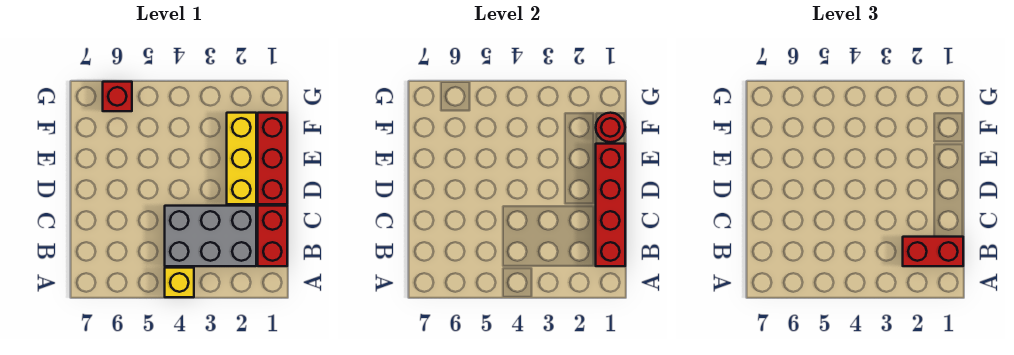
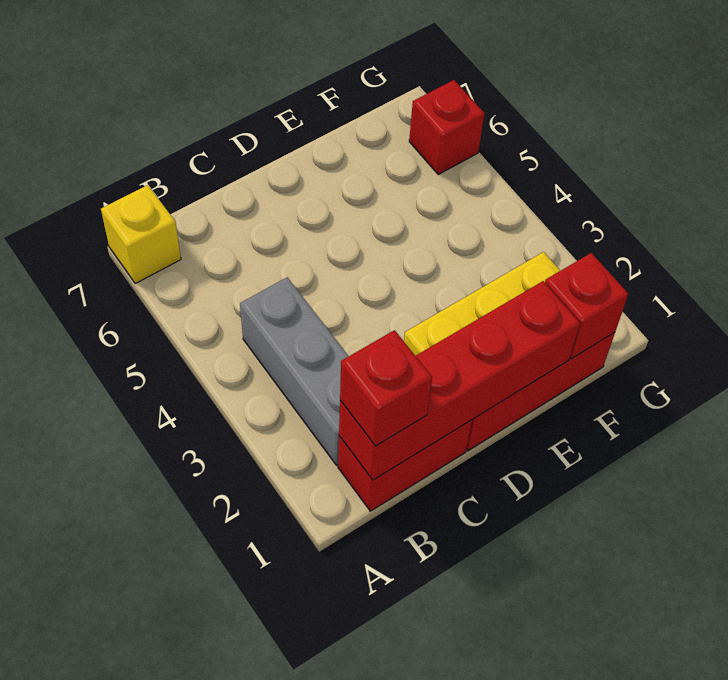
yellow 1x1 brick [165,268,194,297] -> yellow 1x1 brick moved to [101,185,181,284]
red 1x2 brick [903,237,963,266] -> red 1x1 brick [340,330,432,446]
grey 2x3 brick [165,206,256,266] -> grey 1x3 brick [240,277,349,465]
red 1x1 round brick [596,113,625,142] -> red 1x1 brick [545,253,629,359]

